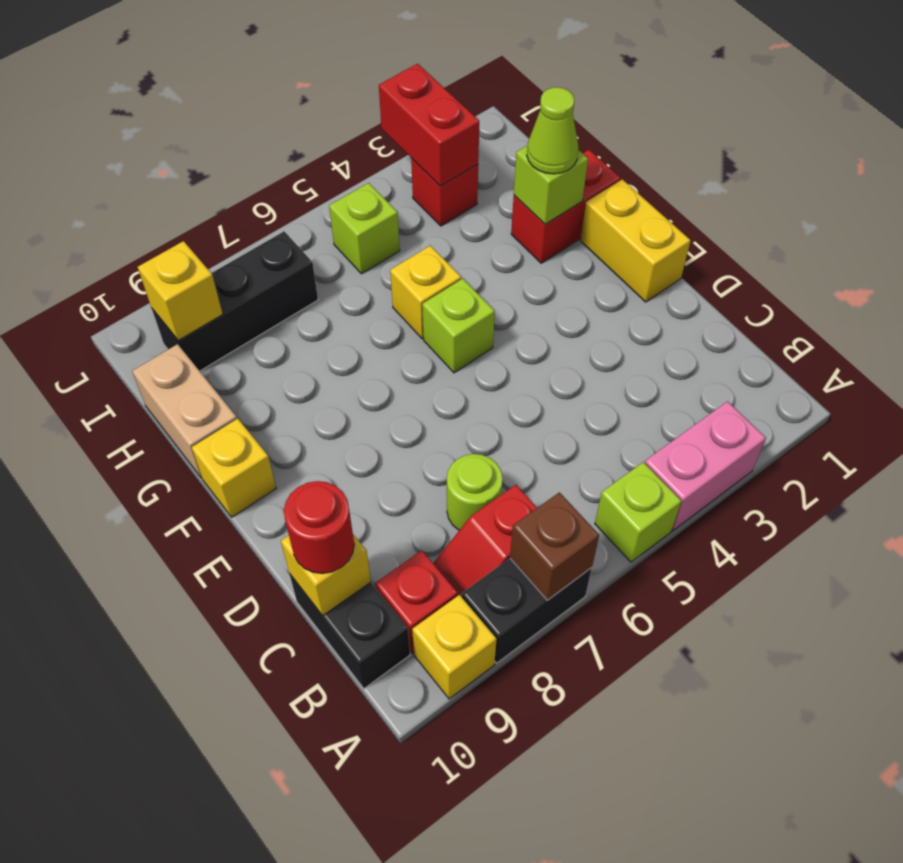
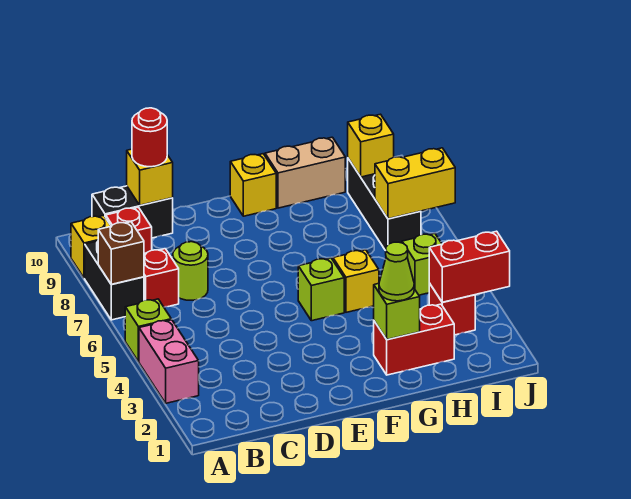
yellow 1x2 brick [581,179,691,302] -> yellow 1x2 brick moved to [375,148,455,219]
red 1x2 brick [511,150,621,263] -> red 1x2 brick turned to [374,304,454,375]

